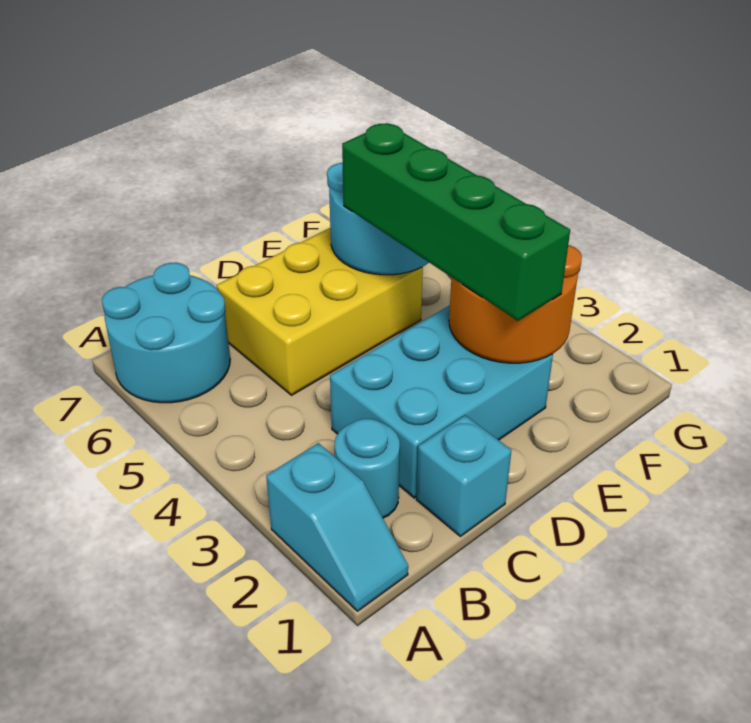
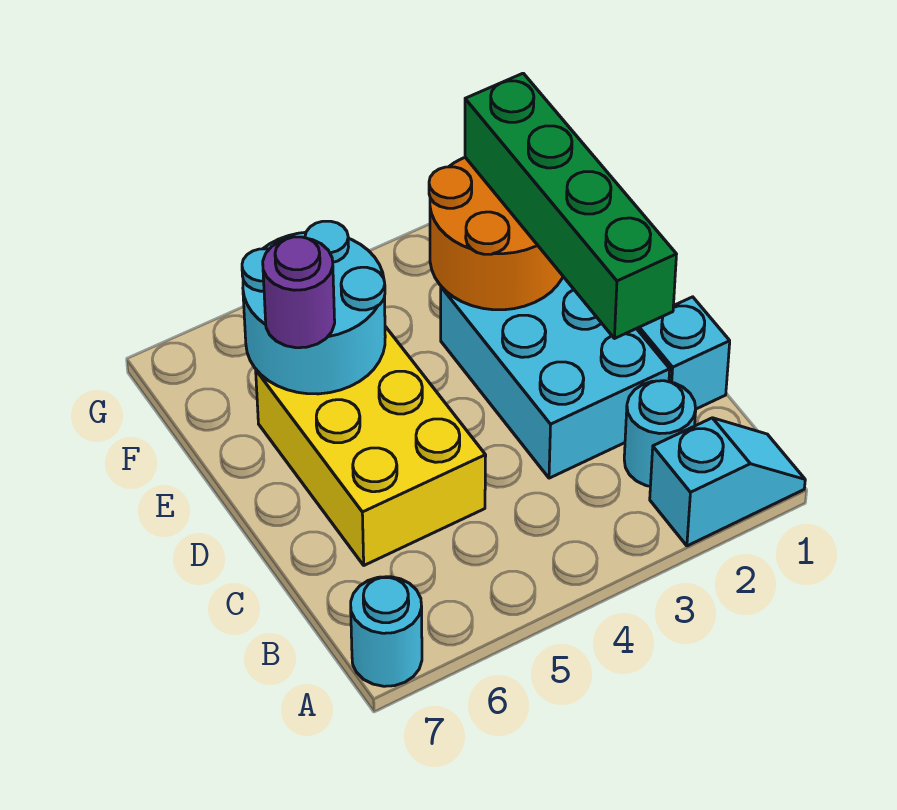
cyan 2x2 round brick [102,263,230,403] -> cyan 1x1 round brick [351,577,422,686]
green 1x4 brick [342,123,570,321] -> green 1x4 brick turned to [465,73,677,339]
none -> purple 1x1 round brick [263,237,335,348]

